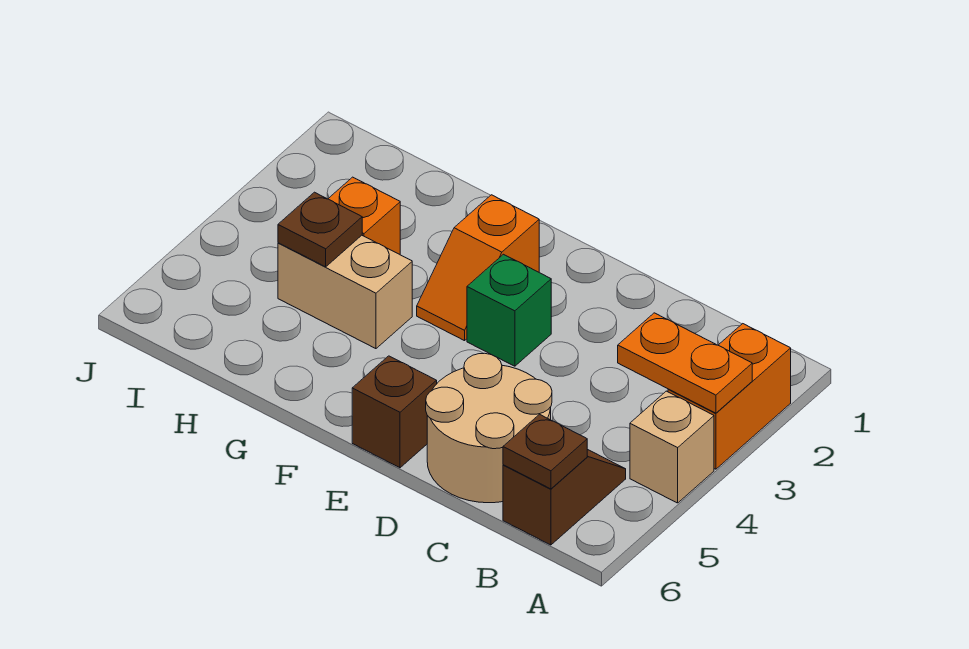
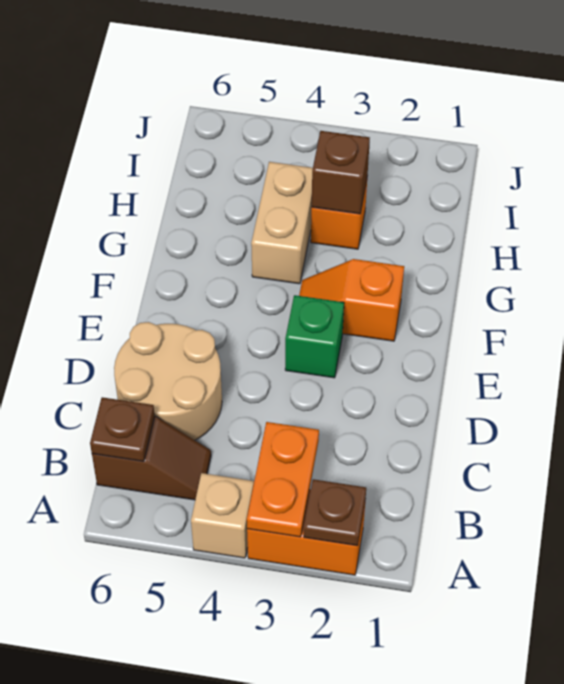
brown 1x1 brick [352,356,437,468] -> brown 1x1 brick moved to [312,131,370,214]
brown 1x1 plate [278,192,362,267] -> brown 1x1 plate moved to [304,479,366,546]

